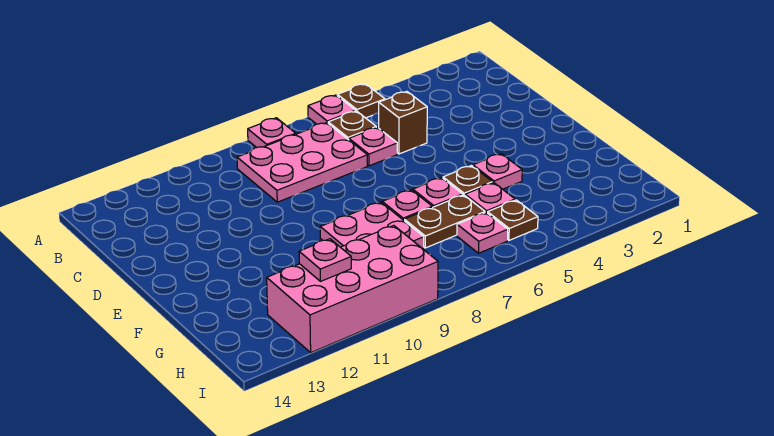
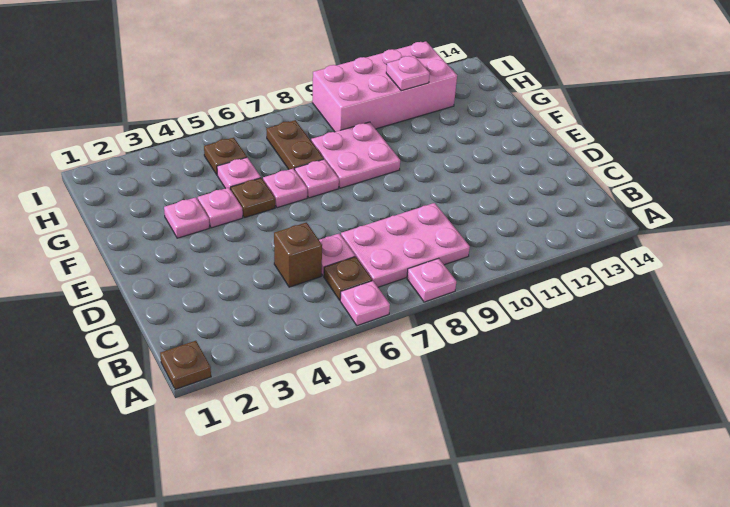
brown 1x1 plate [337,84,385,118] -> brown 1x1 plate moved to [160,341,211,389]
brown 1x2 plate [404,195,485,248] -> brown 1x2 plate turned to [266,120,324,170]
pink 1x1 plate [457,213,508,253] -> pink 1x1 plate moved to [164,197,209,238]

